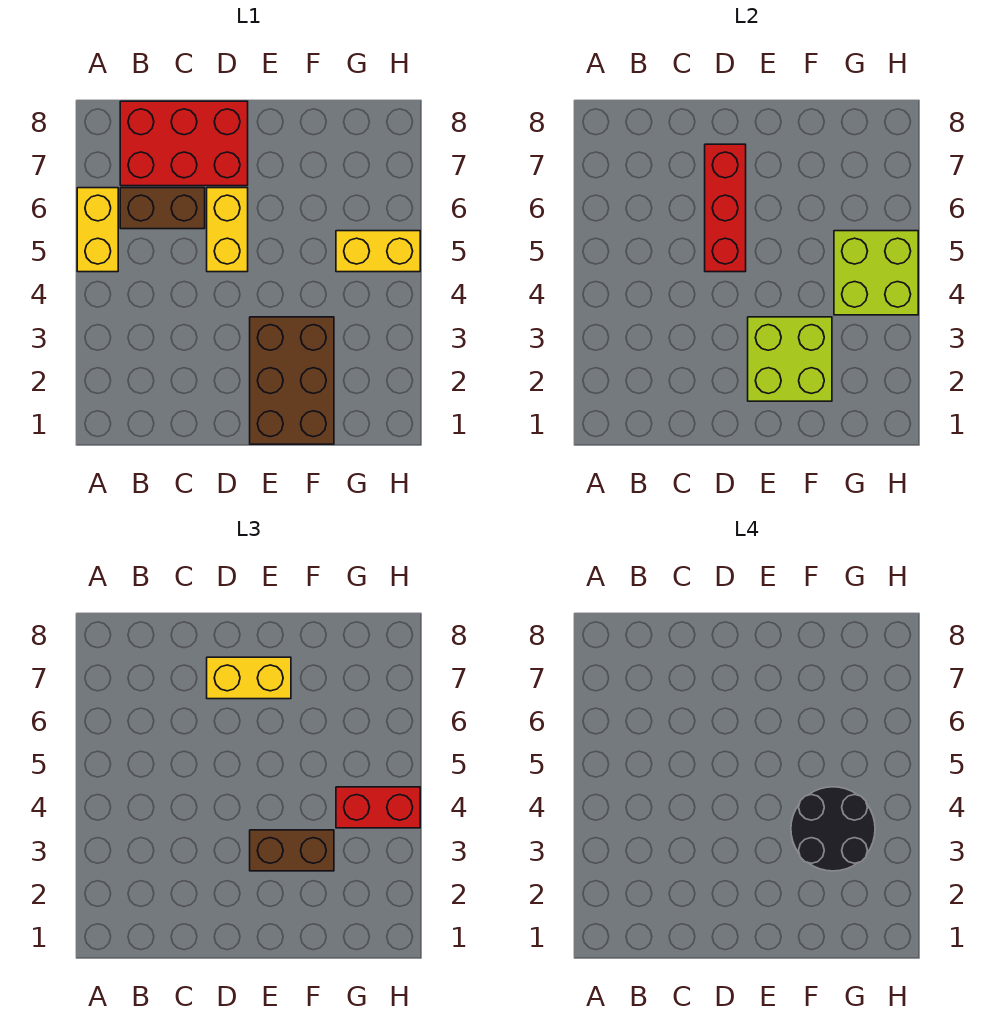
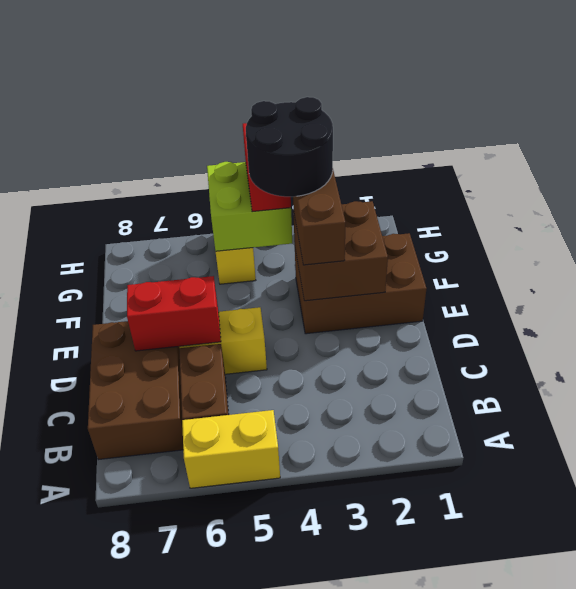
red 2x3 brick [120,101,248,186] -> brown 2x3 brick [88,321,183,460]
red 1x3 brick [705,144,746,272] -> red 1x2 brick [127,276,221,351]
yellow 1x2 brick [207,657,291,699] -> none
lime 2x2 brick [748,317,832,401] -> brown 2x2 brick [293,201,388,301]

